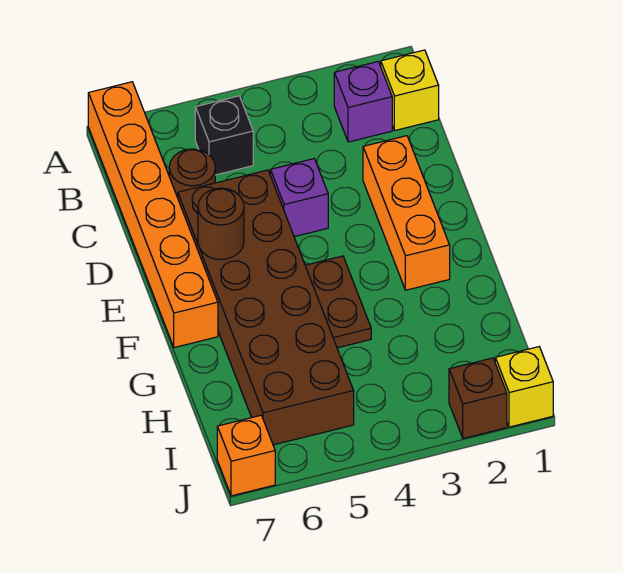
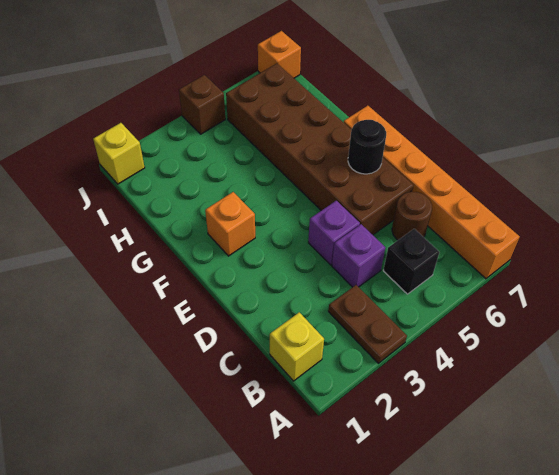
purple 1x1 brick [334,62,392,142] -> purple 1x1 brick moved to [332,224,385,287]
orange 1x3 brick [363,136,450,290] -> orange 1x1 brick [205,192,255,256]
brown 1x1 round brick [198,188,244,260] -> black 1x1 round brick [348,120,386,174]
brown 1x2 plate [305,256,371,348] -> brown 1x2 plate moved to [328,285,407,363]
brown 1x1 brick [449,358,507,438] -> brown 1x1 brick moved to [179,75,225,134]

